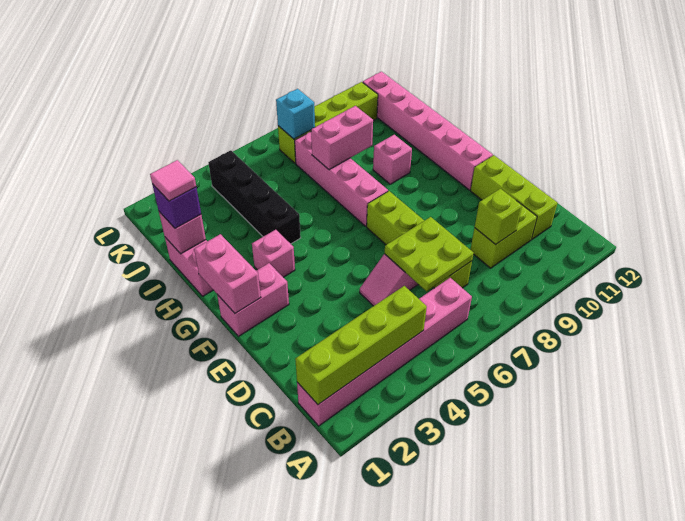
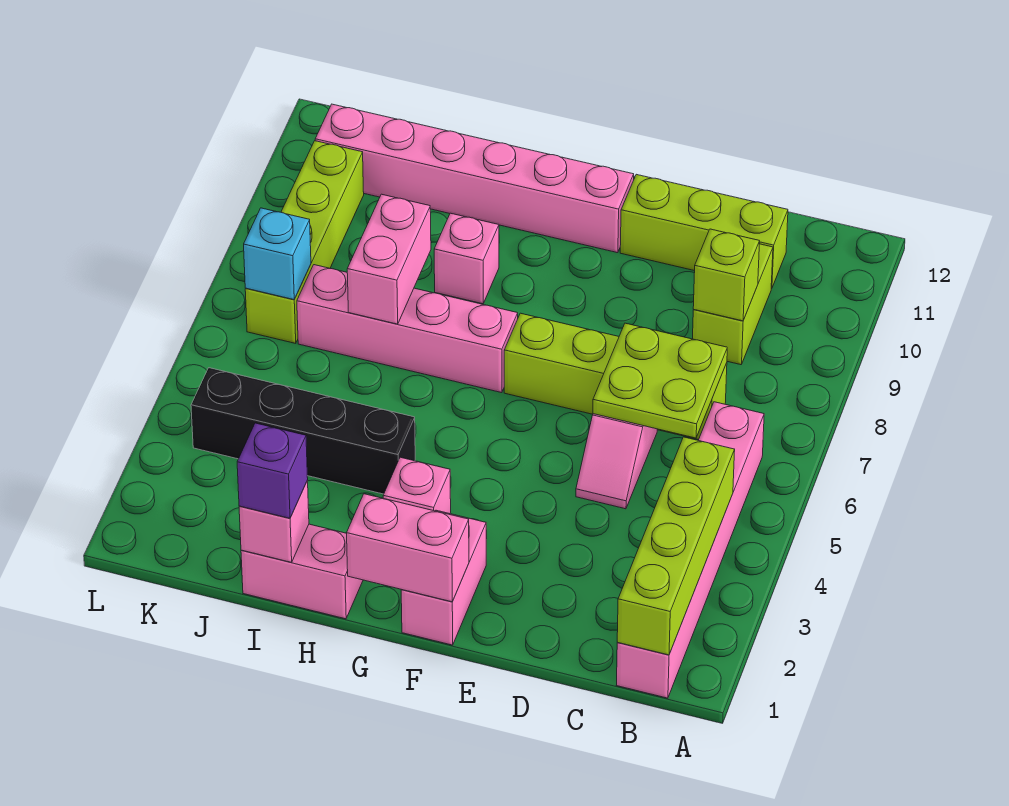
pink 1x1 tile [150,160,196,201] -> none

